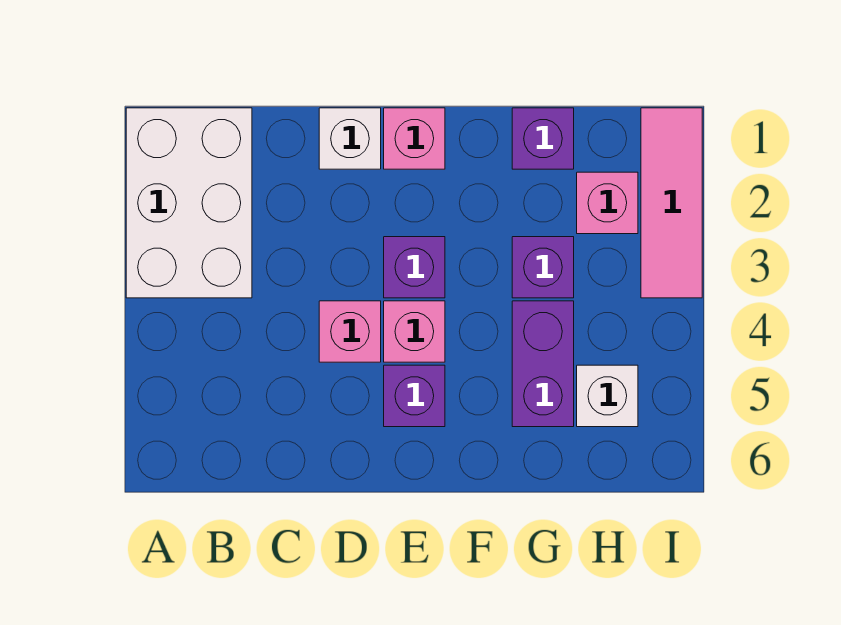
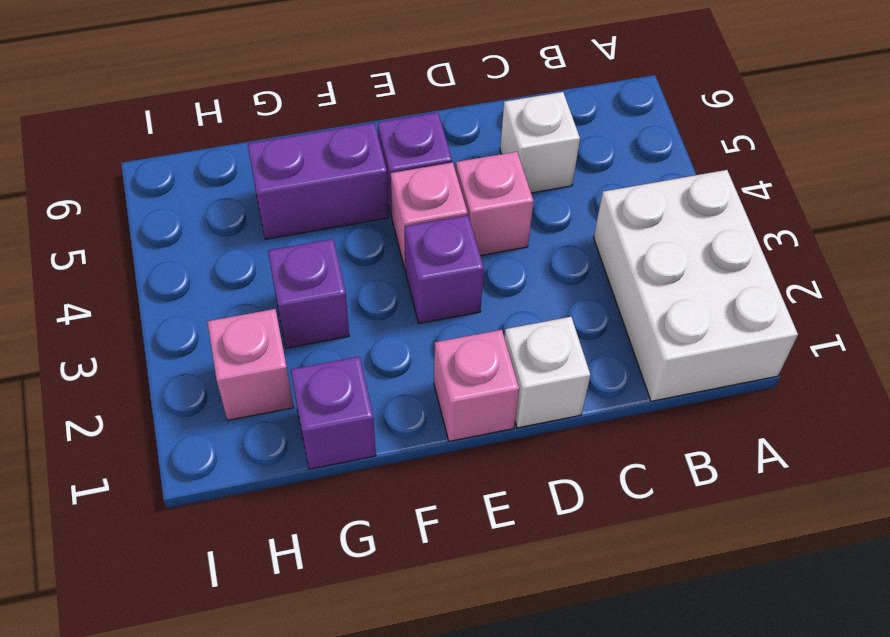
purple 1x2 brick [512,301,574,427] -> purple 1x2 brick turned to [248,123,388,239]
white 1x1 brick [577,365,638,427] -> white 1x1 brick moved to [500,92,580,193]
pink 1x3 tile [641,108,702,298] -> none

